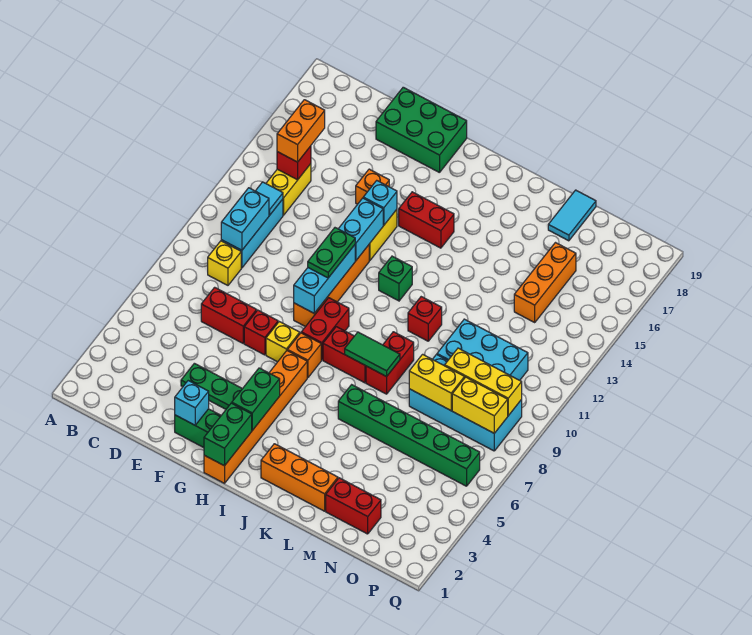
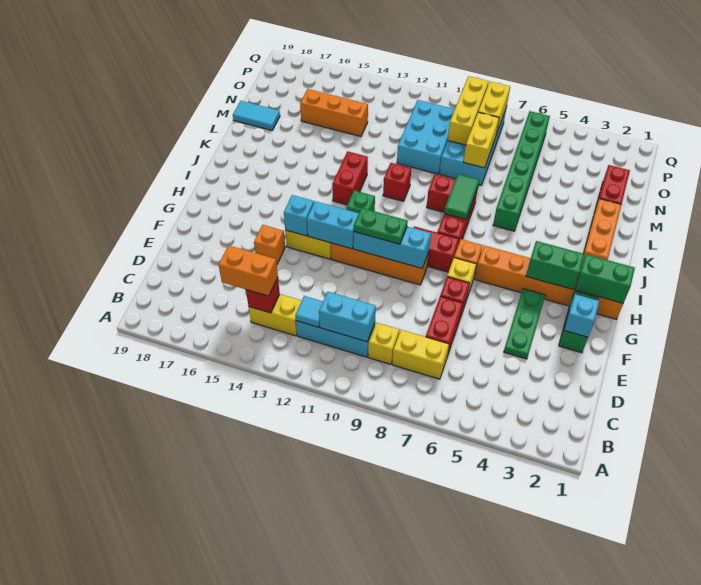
none -> yellow 1x2 brick [392,330,449,379]
green 2x3 brick [376,87,467,173] -> none
red 1x2 brick [399,192,454,248] -> red 1x2 brick moved to [332,151,368,205]

